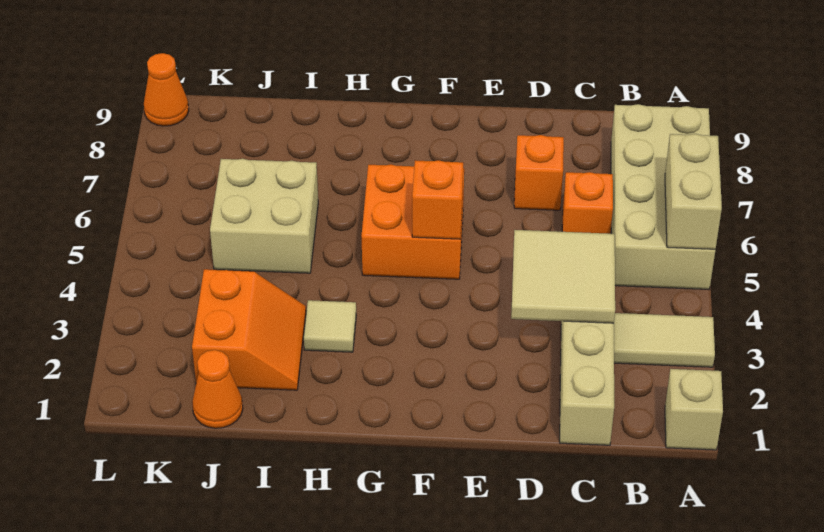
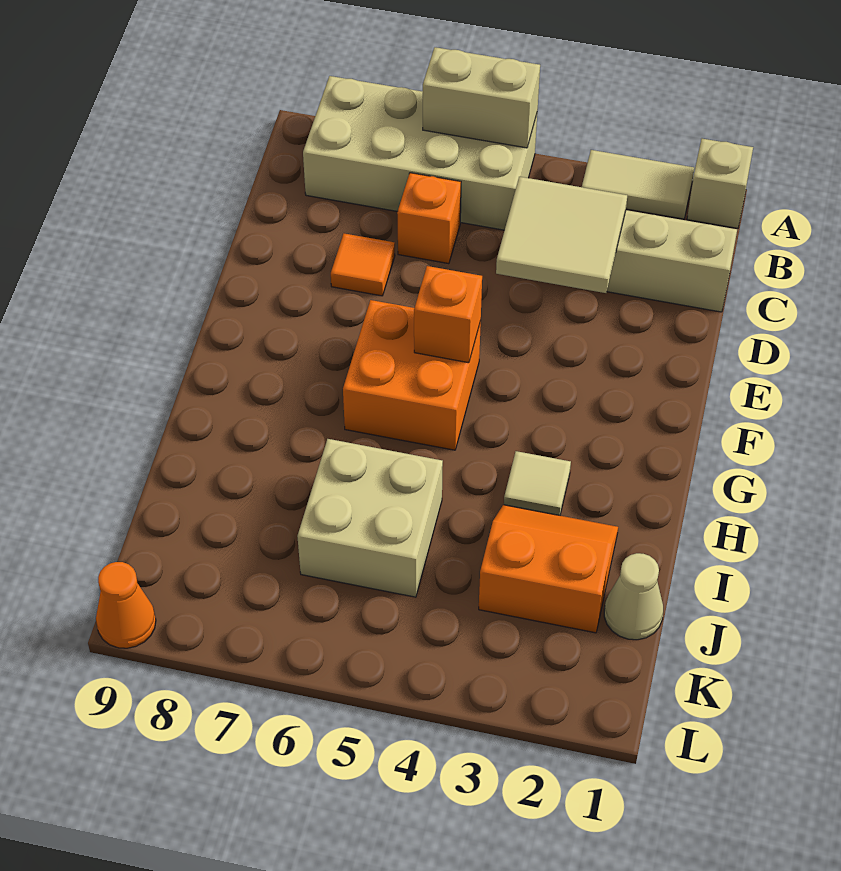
tan 1x2 tile [614,313,715,367] -> tan 1x2 tile turned to [582,150,694,219]
orange 1x1 brick [514,135,564,210] -> orange 1x1 tile [331,234,395,296]
orange 1x1 cone [192,350,243,428] -> tan 1x1 cone [604,553,663,640]

